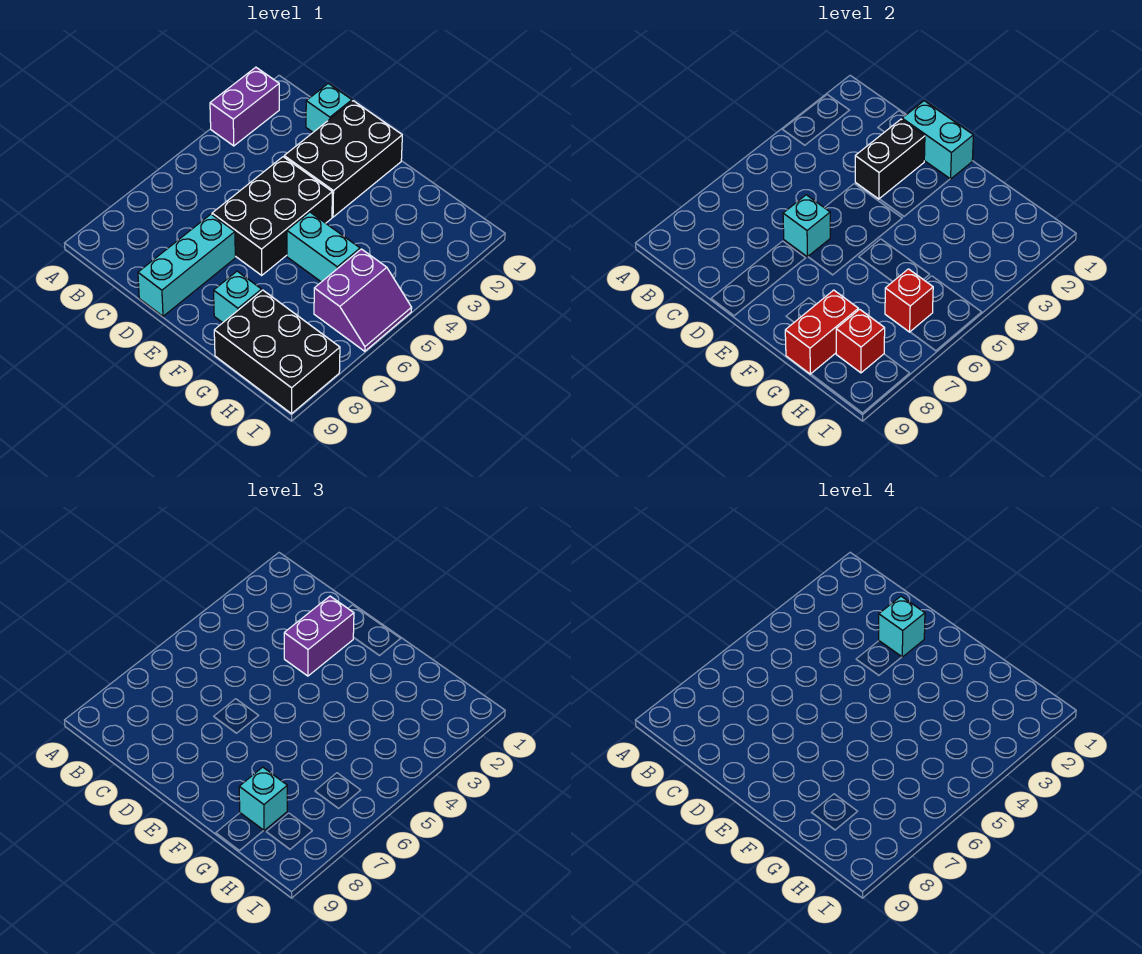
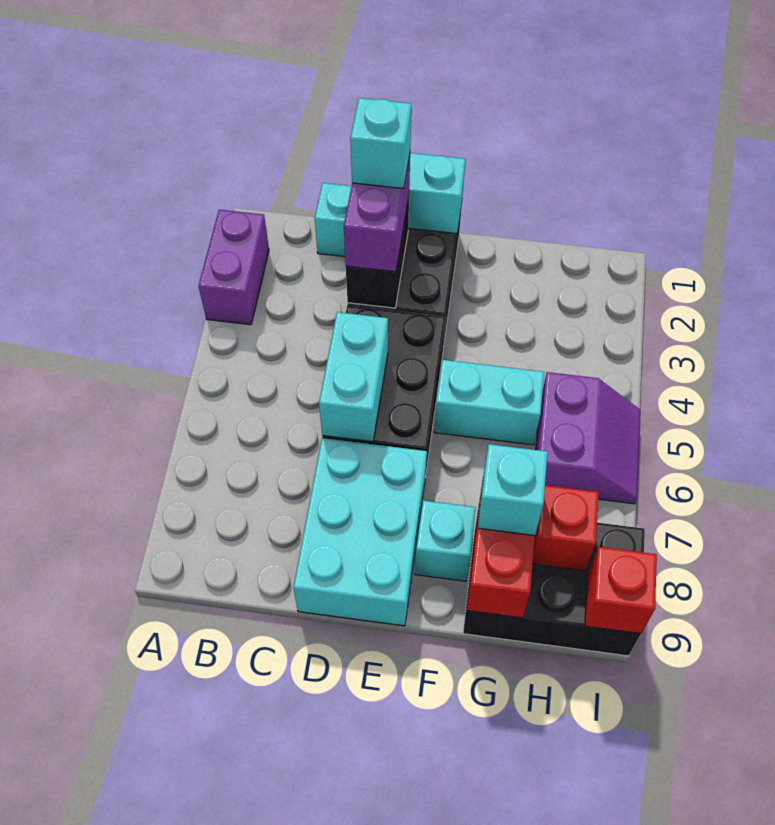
cyan 1x1 brick [783,195,830,257] -> cyan 1x2 brick [319,312,388,442]
cyan 1x3 brick [138,214,235,316] -> cyan 2x3 brick [293,438,427,626]
red 1x1 brick [885,269,933,332] -> red 1x1 brick moved to [585,547,657,634]

